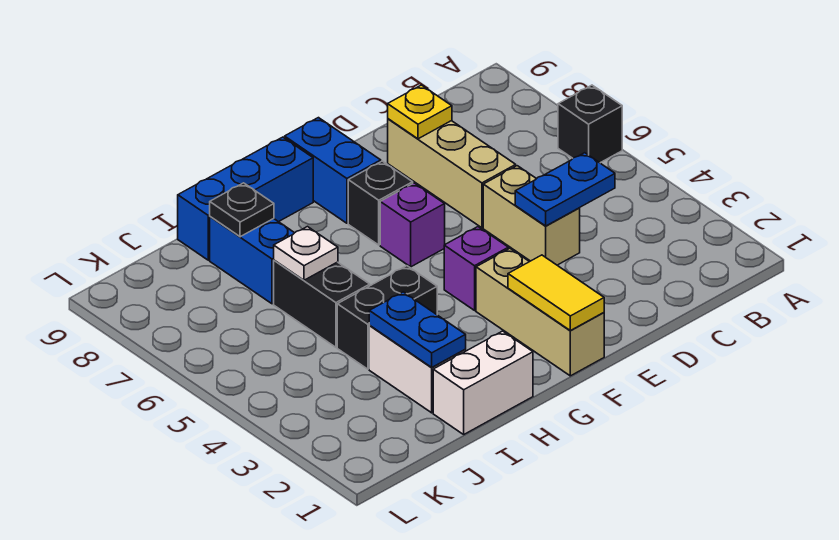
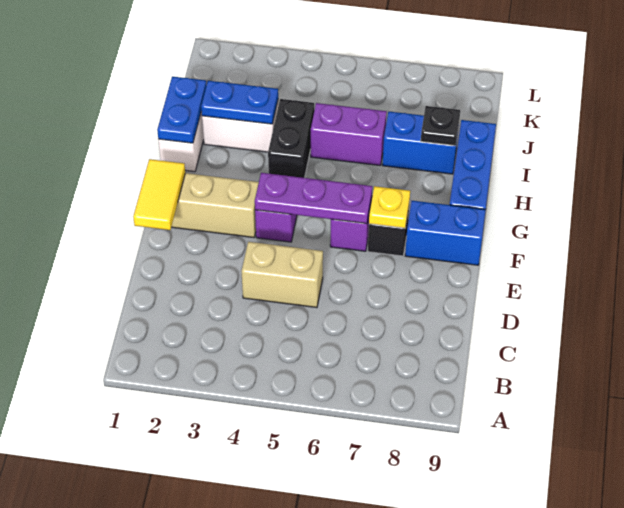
black 1x1 brick [558,85,622,163] -> none
blue 1x2 plate [515,153,615,226] -> blue 1x2 plate moved to [157,77,207,143]
tan 1x3 brick [388,119,516,228] -> none
yellow 1x1 plate [388,85,452,139] -> yellow 1x1 plate moved to [369,186,410,228]
yellow 1x2 tile [508,255,604,331] -> yellow 1x2 tile turned to [133,159,185,230]
none -> purple 1x3 plate [255,173,372,224]
black 1x2 brick [274,260,370,347] -> purple 1x2 brick [311,103,387,165]
white 1x1 plate [274,227,338,280] -> none

